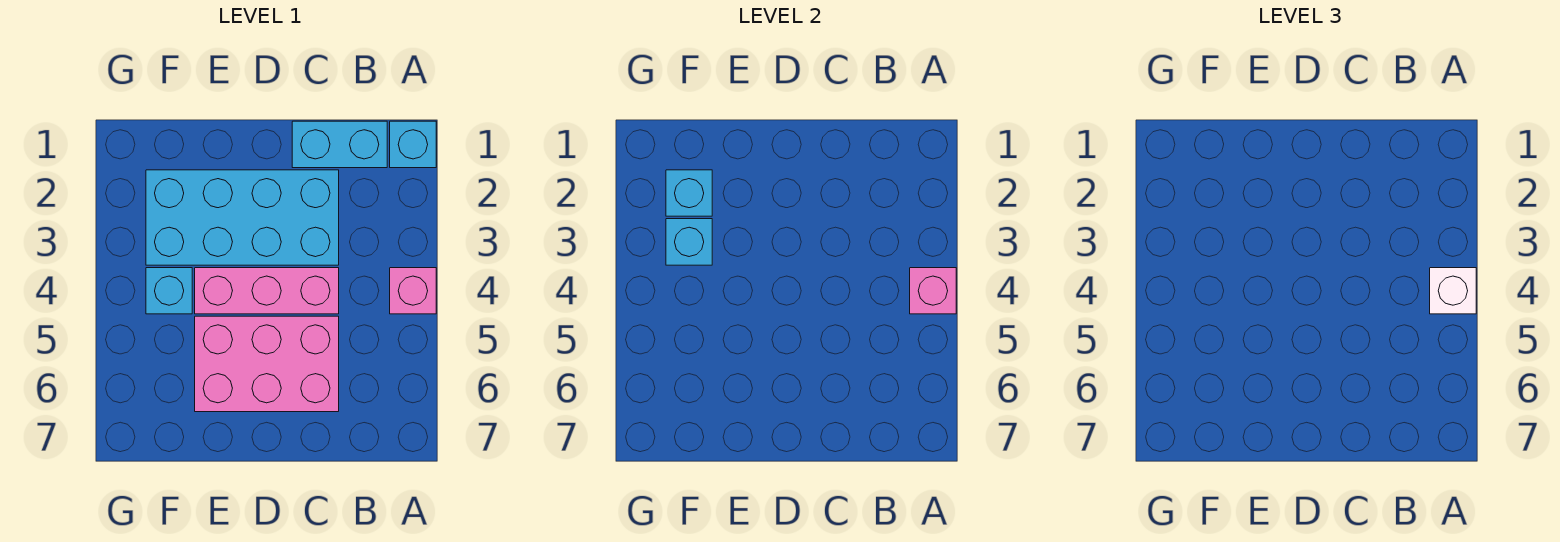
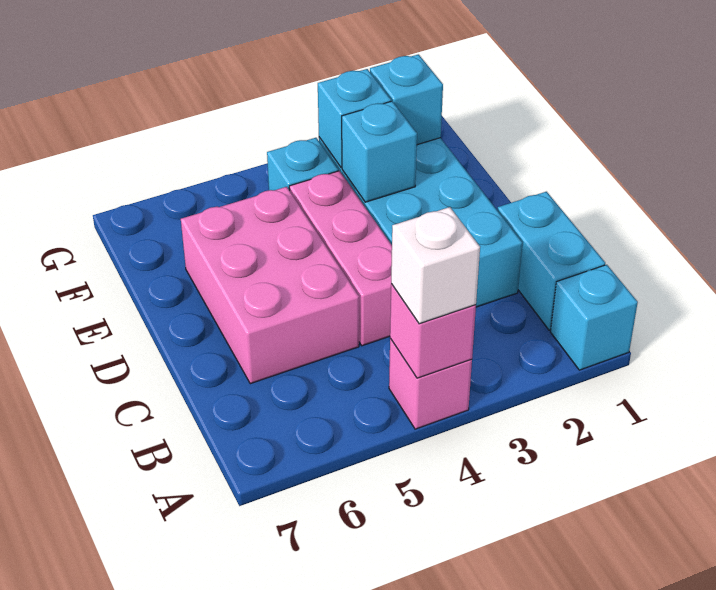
none -> cyan 1x1 brick [342,101,417,202]

